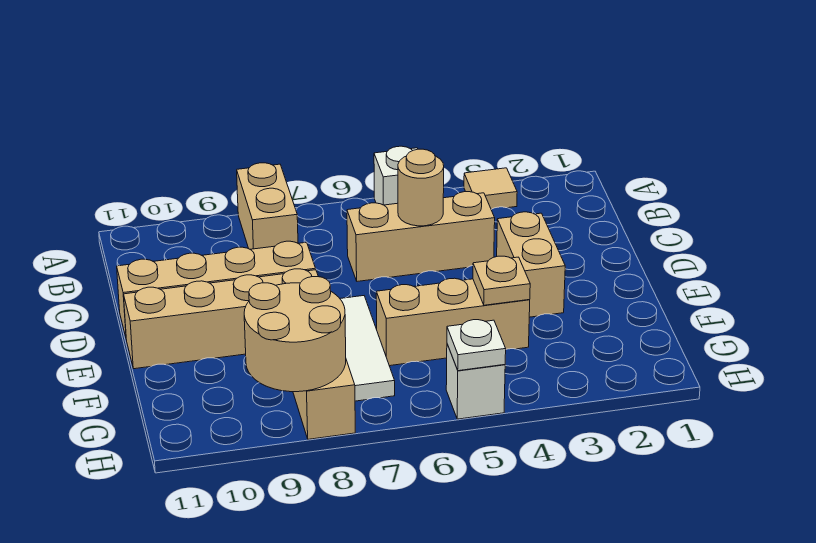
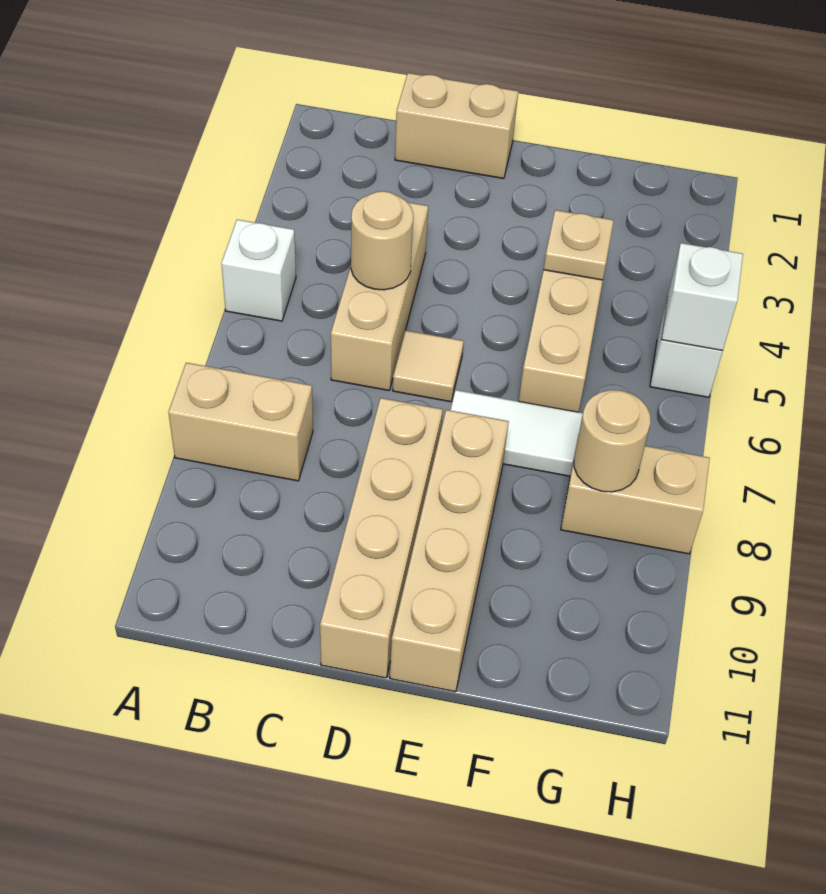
tan 1x1 tile [464,168,517,209] -> tan 1x1 tile moved to [393,330,464,402]
tan 1x2 brick [497,212,565,317] -> tan 1x2 brick moved to [395,73,518,179]
tan 2x2 round brick [244,277,346,392] -> tan 1x1 round brick [574,390,651,492]
white 1x1 plate [447,320,506,371] -> white 1x1 brick [661,243,743,351]

